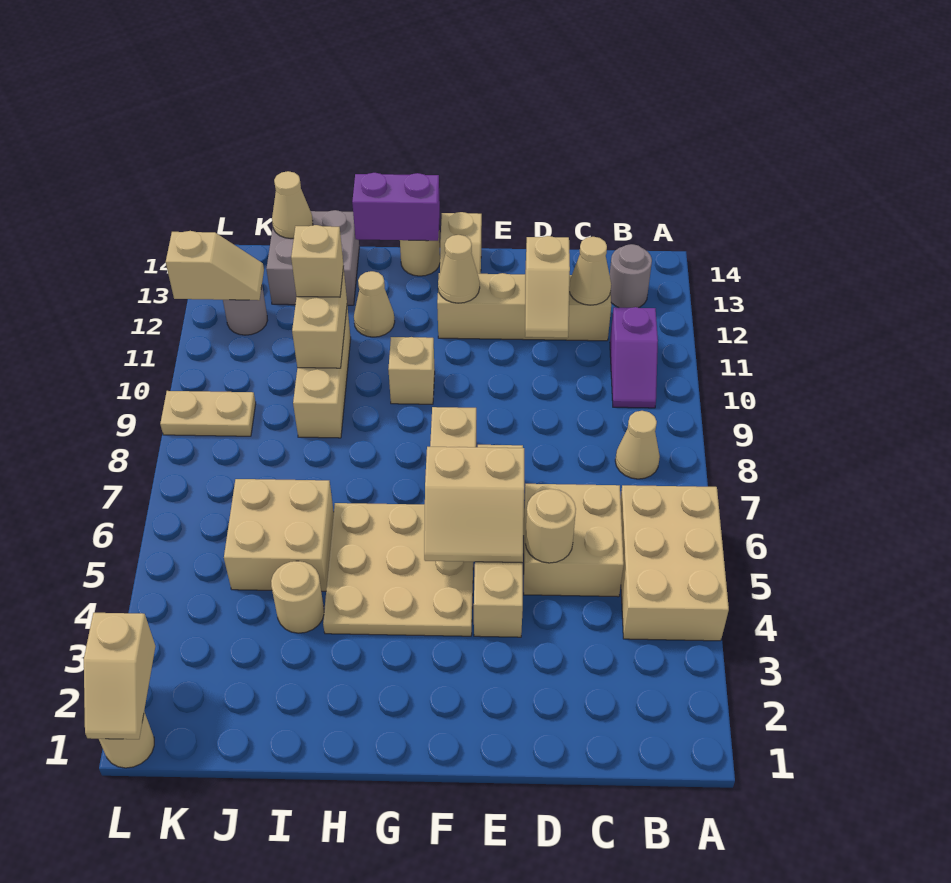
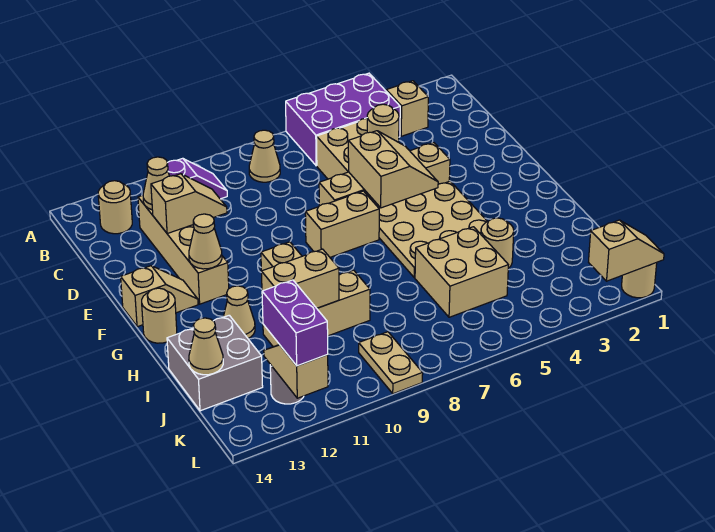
tan 2x3 brick [621,485,729,641] -> purple 2x3 brick [286,73,400,166]
grey 1x1 round brick [610,244,652,308] -> tan 1x1 round brick [98,181,132,234]
purple 1x2 brick [352,173,440,241] -> purple 1x2 brick moved to [262,280,328,366]
tan 1x1 brick [291,225,343,297] -> tan 1x1 brick moved to [386,81,428,136]

